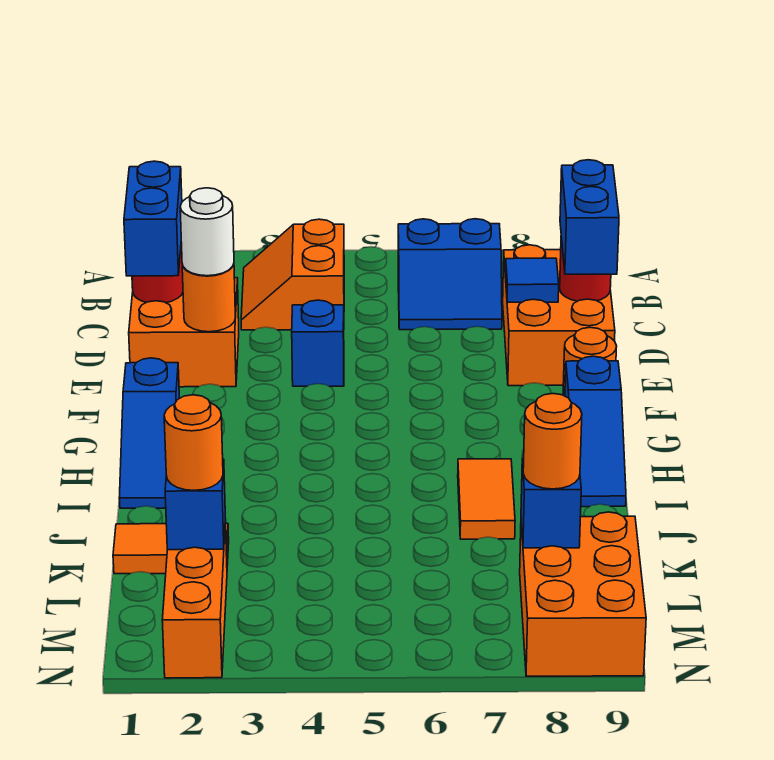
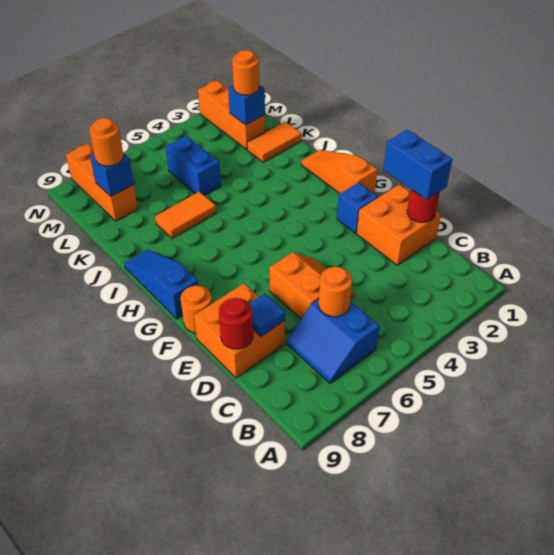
orange 2x2 slope [241,219,344,330] -> orange 2x2 slope moved to [269,253,354,319]
blue 2x2 slope [398,219,502,330] -> blue 2x2 slope turned to [287,299,380,384]
orange 2x3 brick [503,245,615,386] -> orange 2x2 brick [194,284,285,378]
blue 1x2 brick [560,160,619,274] -> blue 1x2 brick moved to [166,136,221,196]
orange 1x1 round brick [182,264,235,332] -> orange 1x1 round brick moved to [319,267,352,317]
white 1x1 round brick [180,188,234,276] -> none
blue 1x1 brick [292,300,344,386] -> blue 1x1 brick moved to [337,182,378,233]
blue 1x3 slope [119,358,179,508] -> orange 1x3 slope [301,150,377,194]
orange 1x2 tile [458,459,515,539] -> orange 1x2 tile turned to [155,192,216,239]
orange 2x3 brick [520,512,646,676] -> orange 1x3 brick [66,144,138,221]

